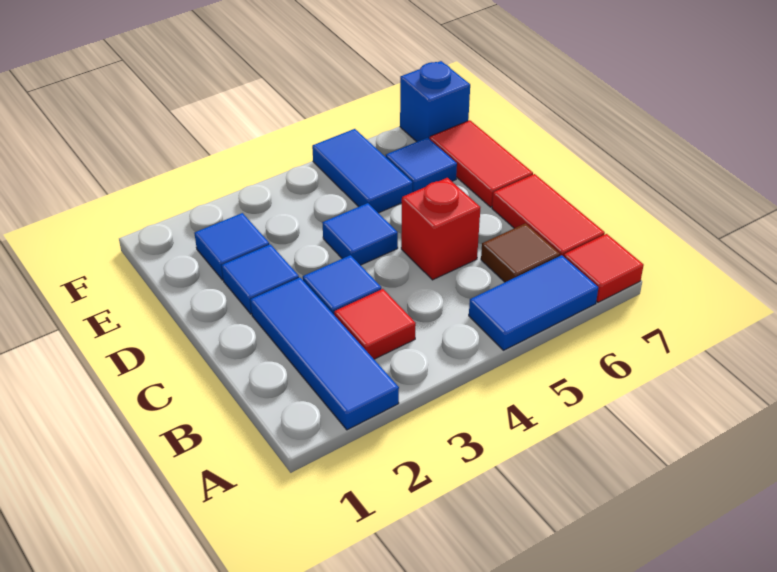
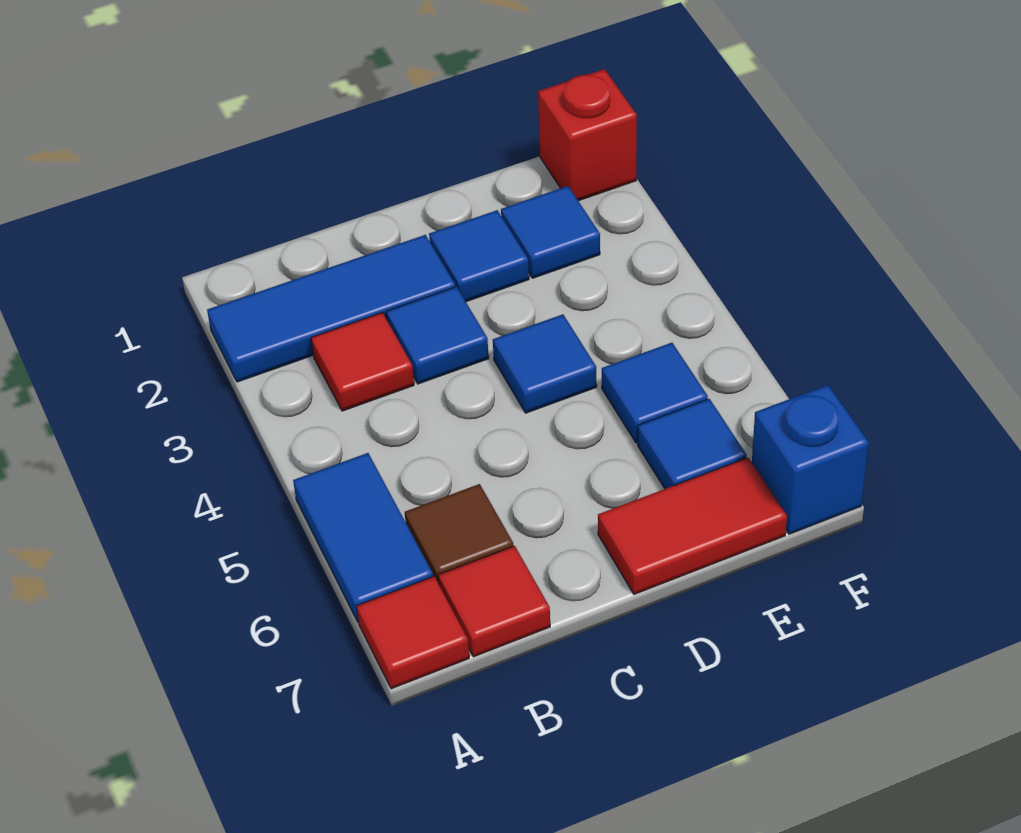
red 1x2 tile [492,174,605,256] -> red 1x1 tile [438,546,550,657]
red 1x1 brick [401,178,480,280] -> red 1x1 brick moved to [538,69,637,201]
blue 1x2 tile [312,129,413,213] -> blue 1x1 tile [602,343,708,443]

